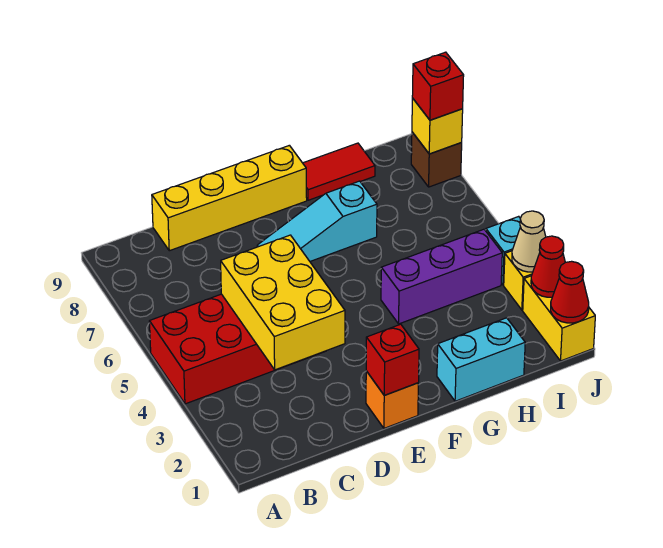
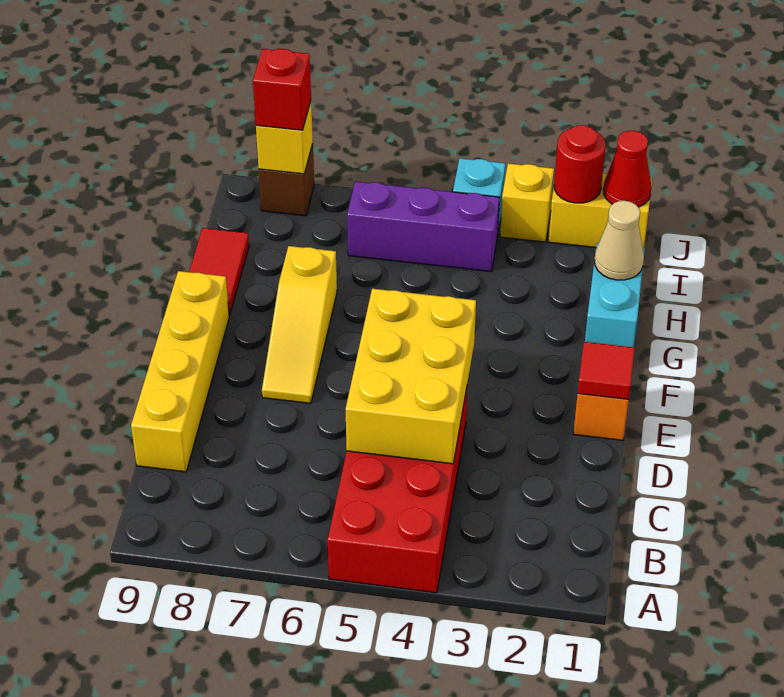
yellow 2x3 brick [221,235,345,370] -> yellow 2x3 brick turned to [346,289,476,464]
red 1x1 brick [366,324,419,395] -> red 1x1 tile [578,342,635,399]
cyan 1x3 slope [257,181,377,261] -> yellow 1x3 slope [262,246,337,403]
purple 1x3 brick [381,229,502,324] -> purple 1x3 brick turned to [347,182,500,272]
red 1x1 cone [531,236,565,297] -> red 1x1 round brick [554,125,605,203]
tan 1x1 cone [512,211,546,272] -> tan 1x1 cone moved to [595,201,644,280]

